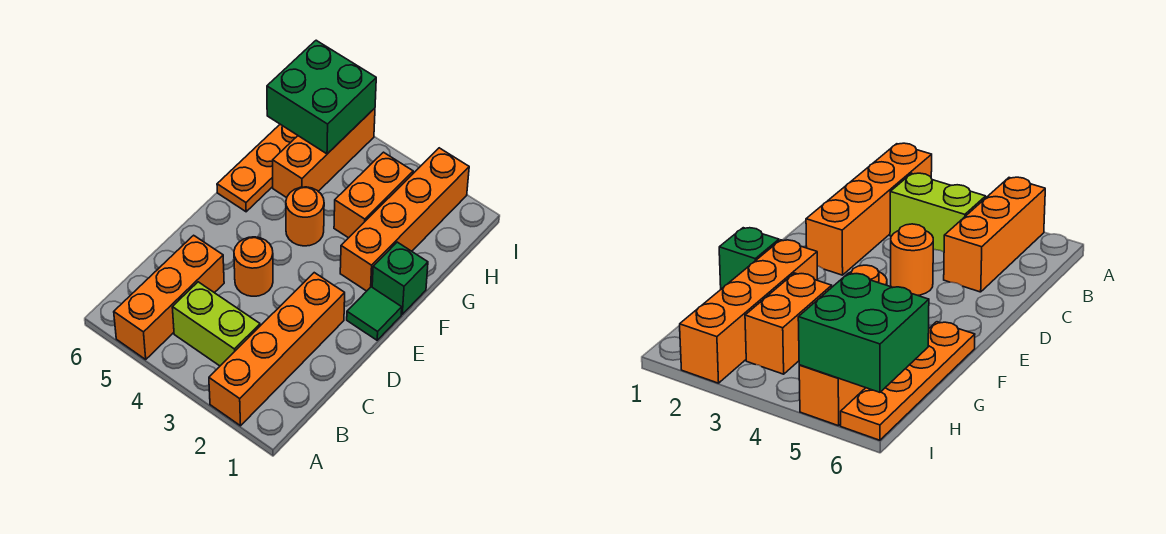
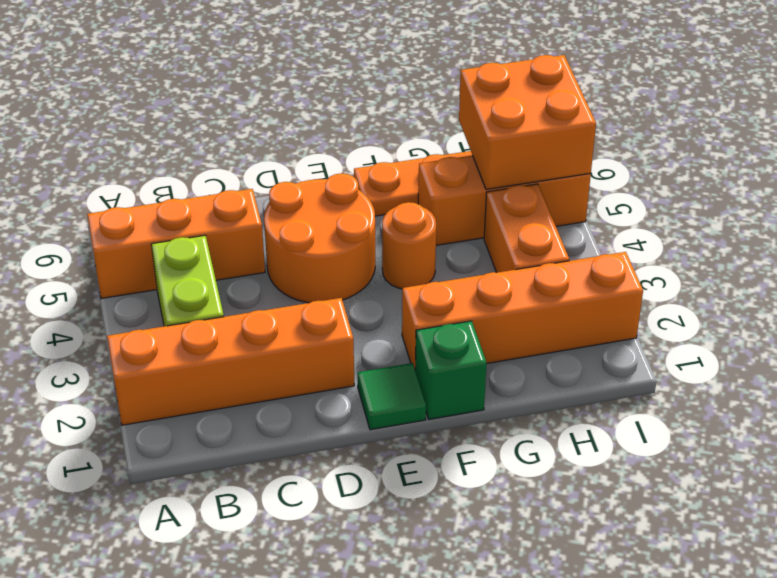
orange 1x1 round brick [234,237,273,296] -> orange 2x2 round brick [264,173,375,303]
orange 1x2 brick [334,152,413,238] -> orange 1x2 brick turned to [484,184,569,273]
green 2x2 brick [267,40,376,154] -> orange 2x2 brick [459,55,596,189]

